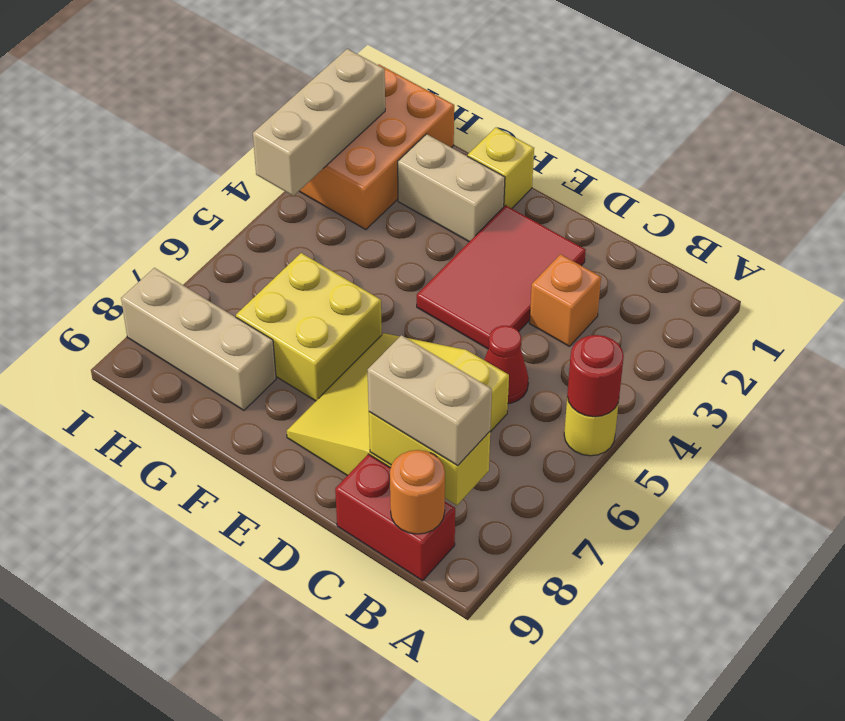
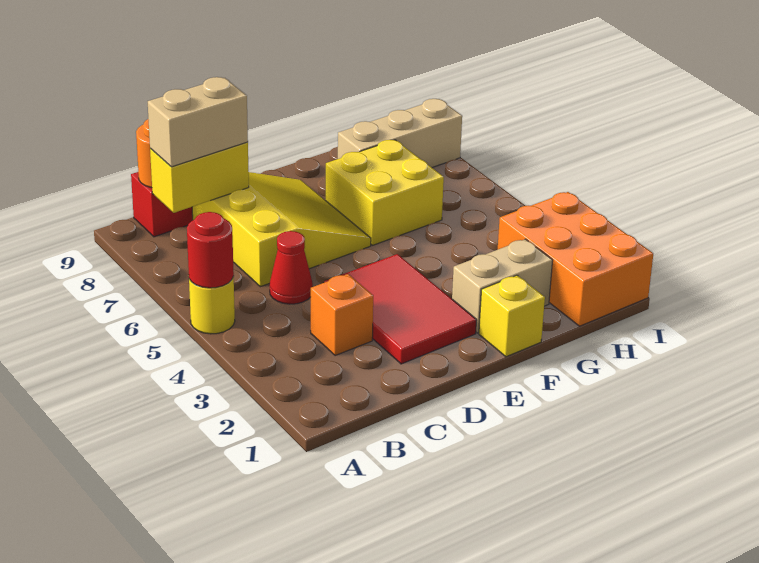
tan 1x3 brick [253,49,385,196] -> none

